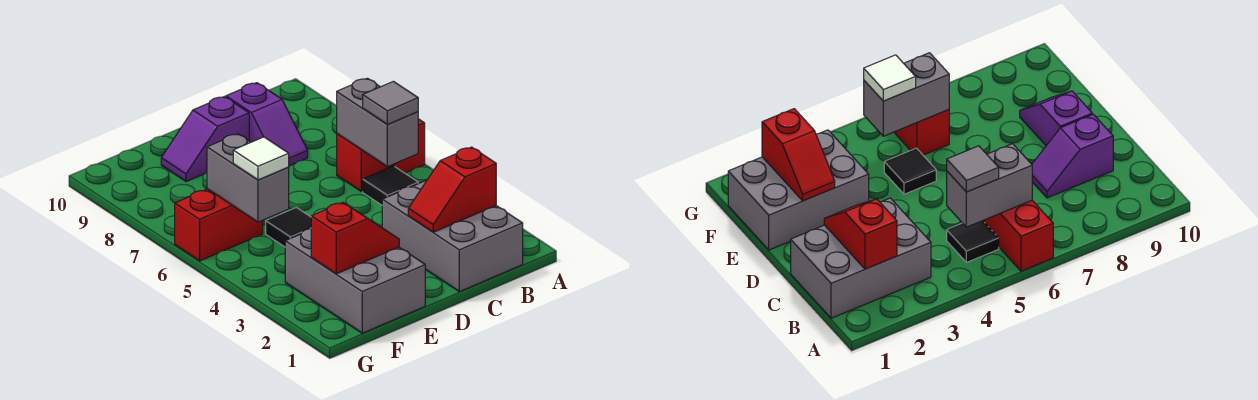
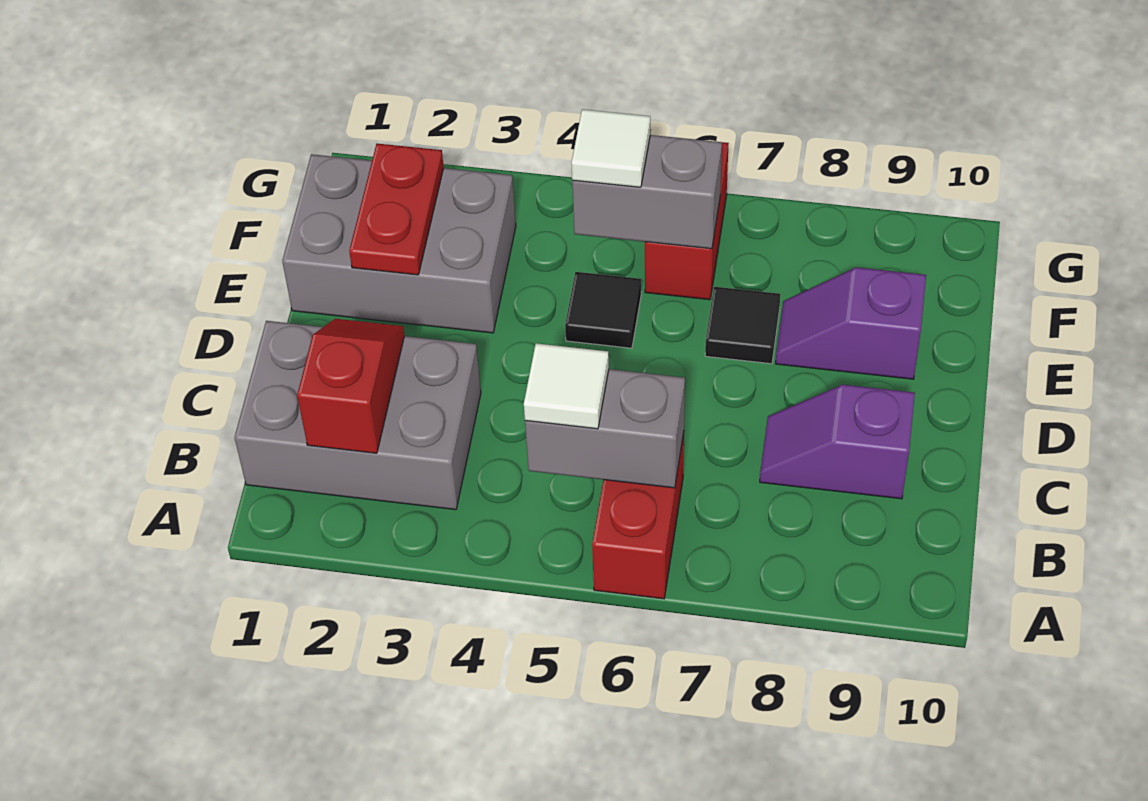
black 1x1 tile [363,166,418,205] -> black 1x1 tile moved to [705,287,780,364]
grey 1x1 tile [363,81,418,124] -> white 1x1 tile [524,343,609,429]
purple 1x2 slope [161,97,249,182] -> purple 1x2 slope turned to [776,267,926,379]
red 1x2 slope [311,202,399,274] -> red 1x2 plate [349,144,444,275]

